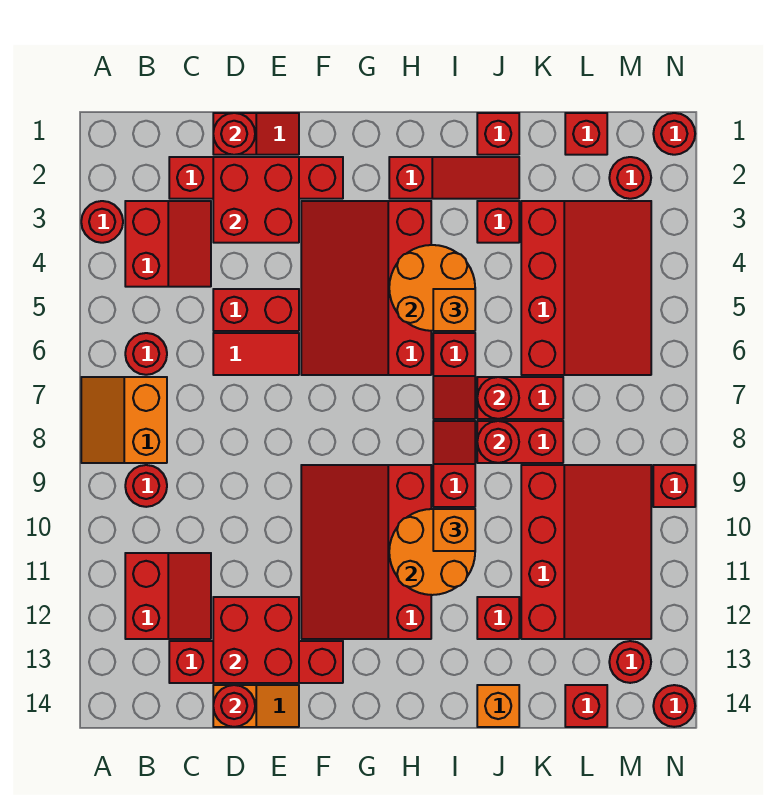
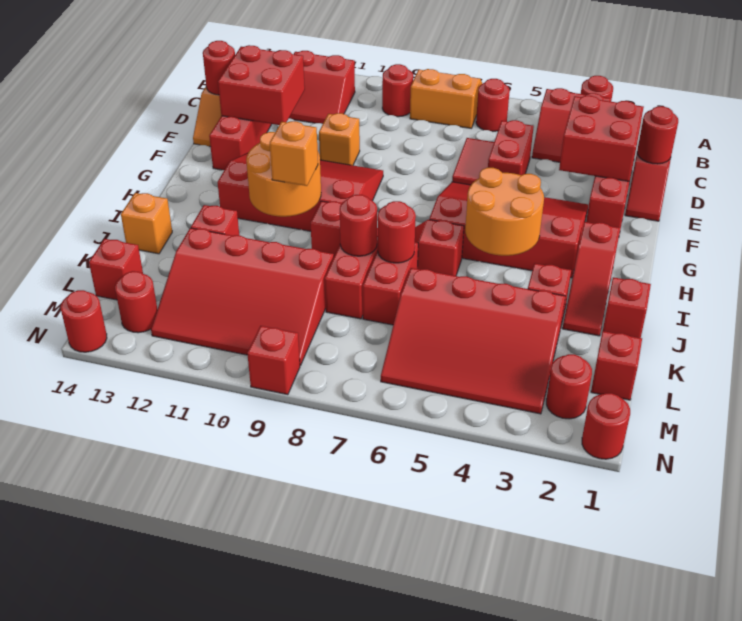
orange 1x1 brick [433,289,475,331] -> orange 1x1 brick moved to [319,113,360,165]

